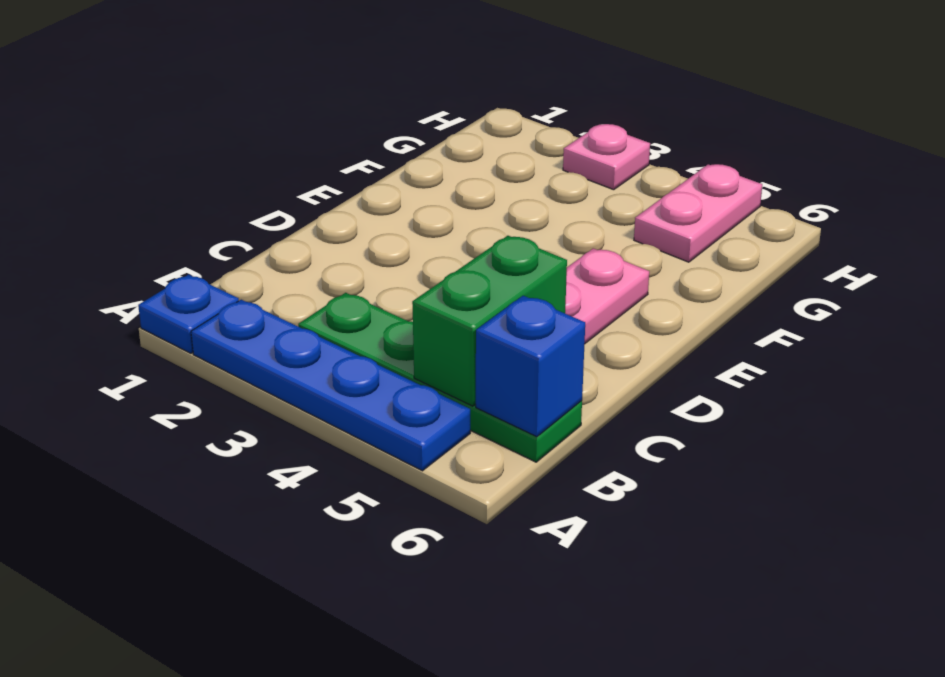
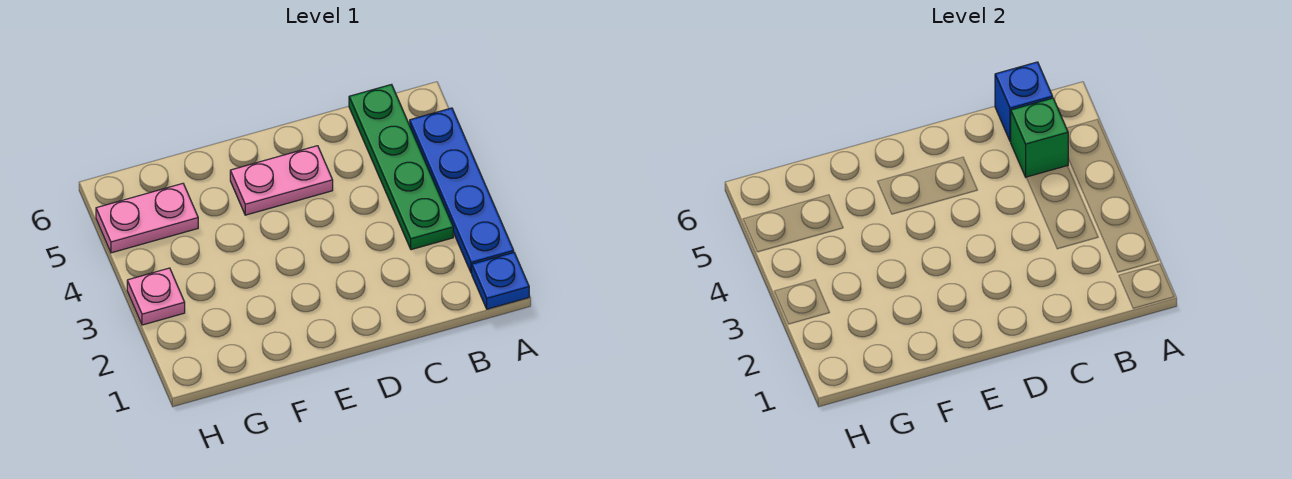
green 1x2 brick [412,236,567,406] -> green 1x1 brick [1011,98,1068,177]

